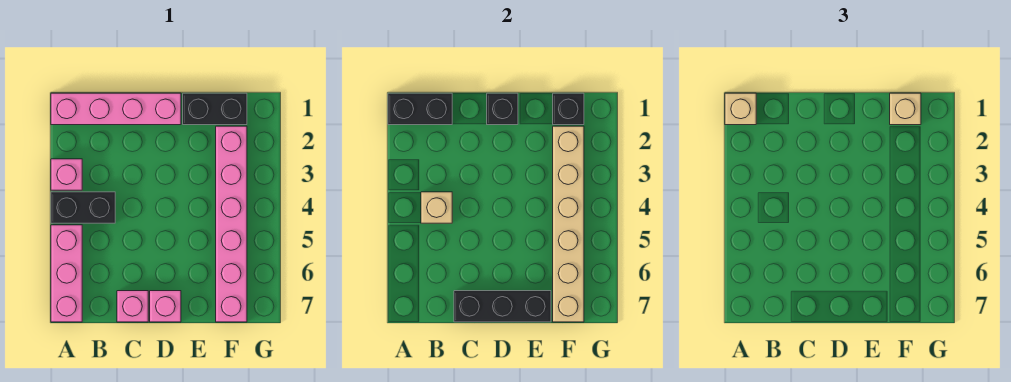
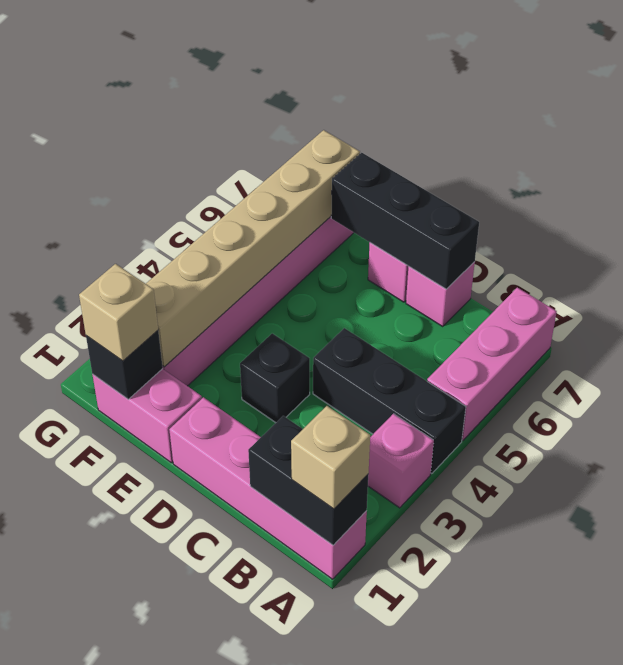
black 1x2 brick [51,192,115,223] -> black 1x3 brick [313,328,466,474]
tan 1x1 brick [421,192,452,223] -> none
black 1x1 brick [487,93,518,125] -> black 1x1 brick moved to [240,333,310,423]
black 1x2 brick [183,93,247,125] -> pink 1x2 brick [92,369,202,463]

